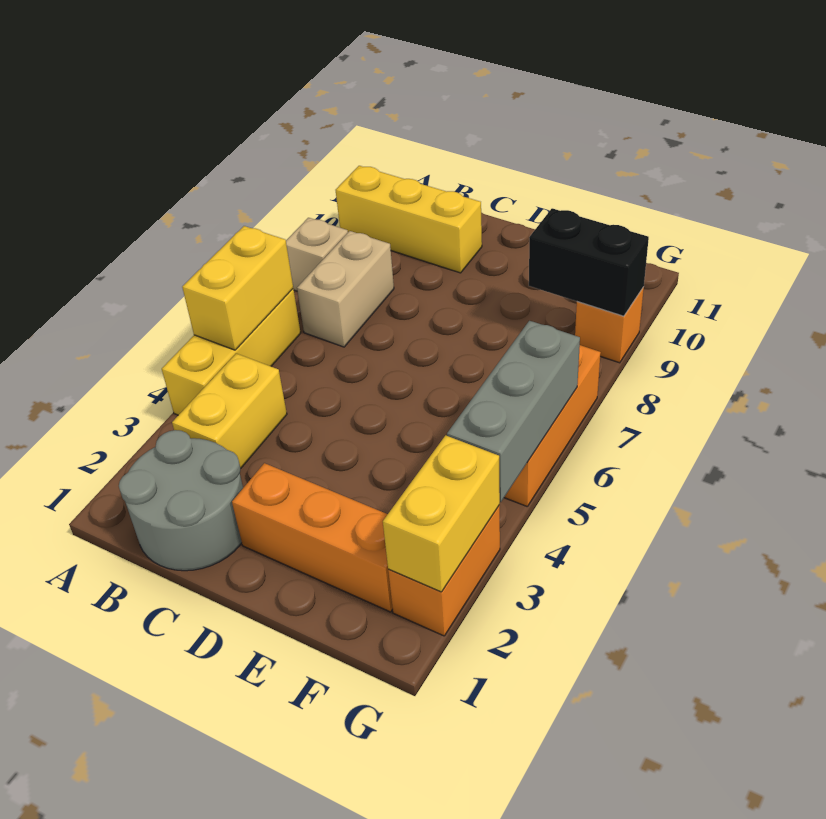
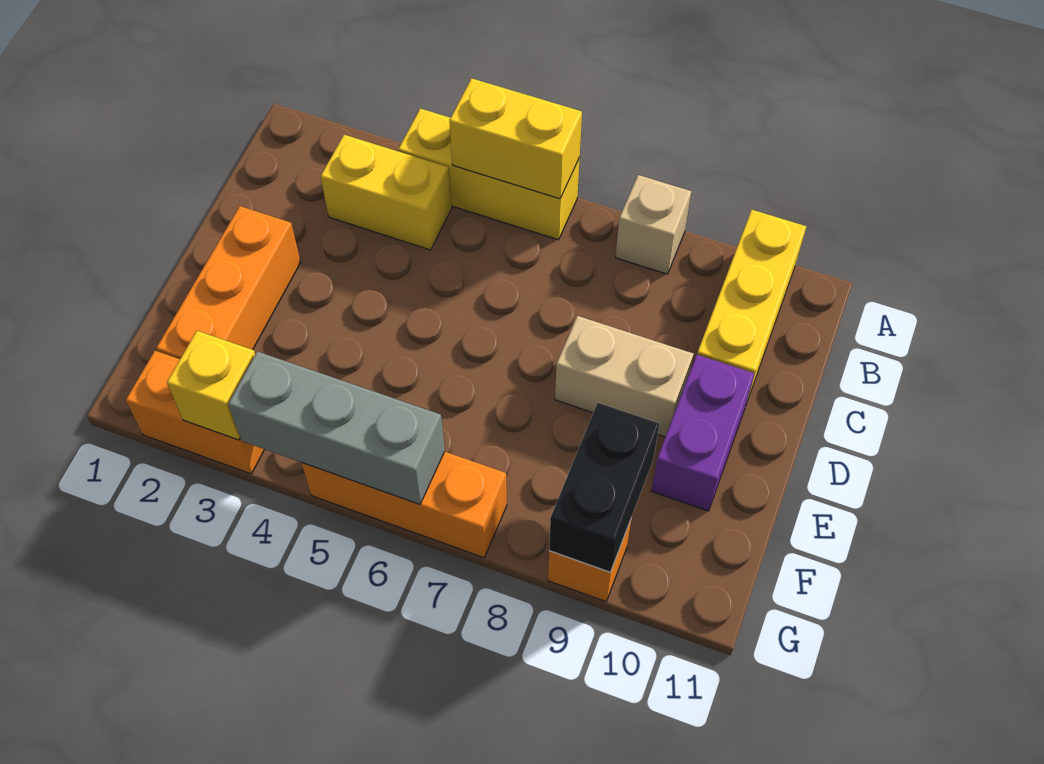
grey 2x2 round brick [119,430,243,571] -> none
tan 1x2 brick [297,231,394,347] -> tan 1x2 brick moved to [555,316,693,437]
none -> purple 1x2 brick [651,355,755,511]
yellow 1x2 brick [383,435,500,592] -> yellow 1x1 brick [167,331,255,440]

